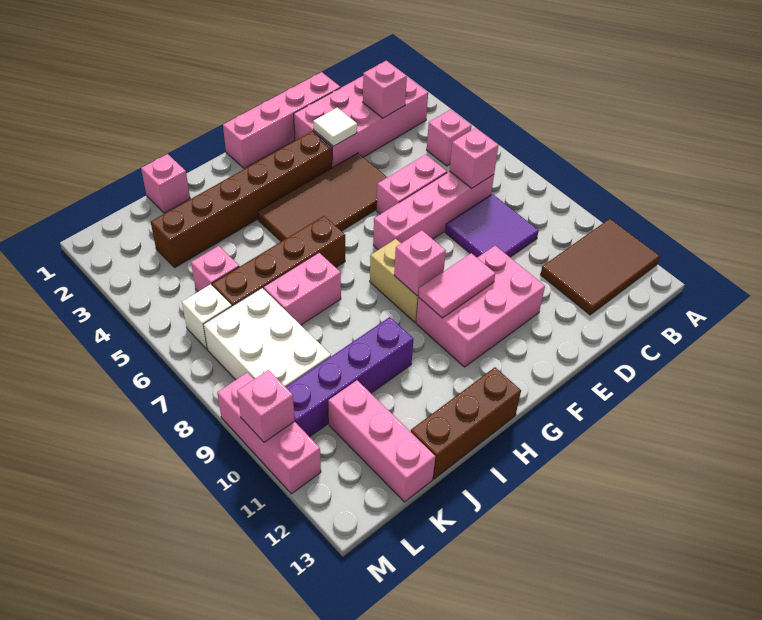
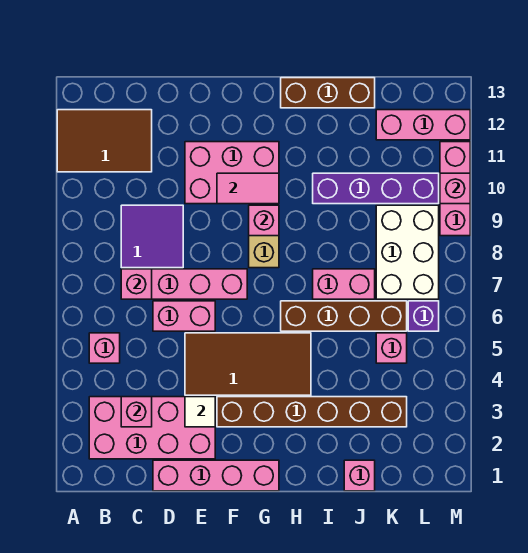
pink 1x3 brick [328,380,435,502] -> pink 1x3 brick turned to [376,110,470,140]
white 1x1 brick [182,284,232,349] -> purple 1x1 brick [408,301,439,331]

